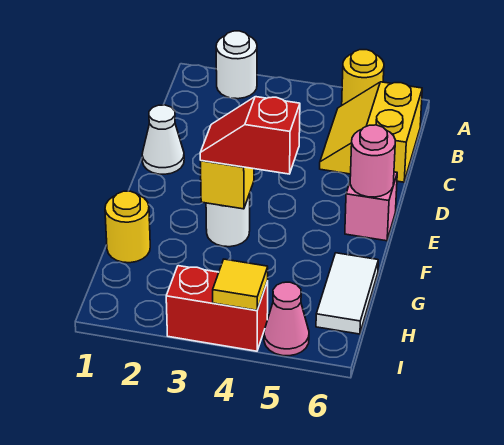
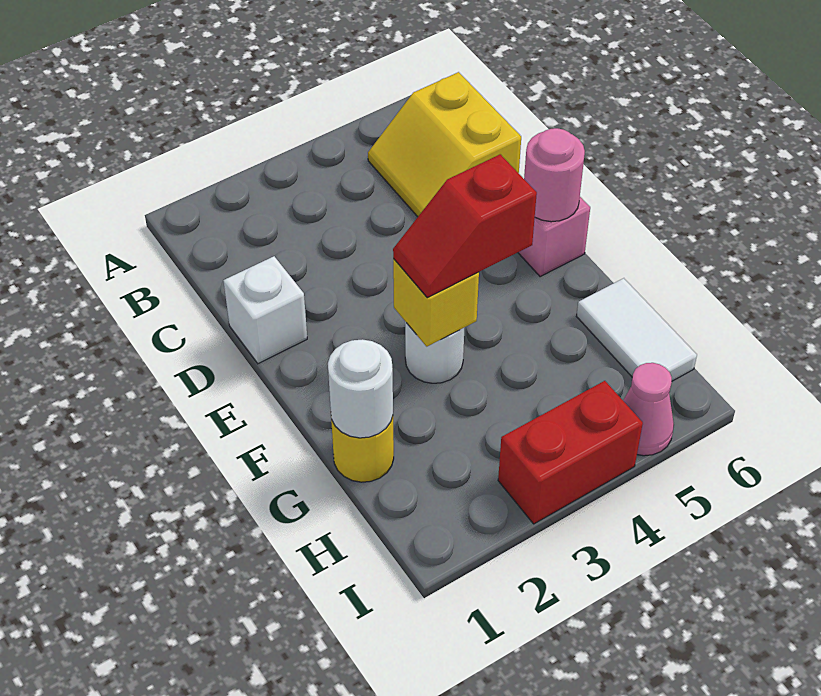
white 1x1 round brick [216,31,257,99] -> white 1x1 round brick moved to [328,339,393,438]
yellow 1x1 round brick [342,50,384,105] -> none
white 1x1 cone [142,105,184,174] -> white 1x1 brick [223,256,307,364]
yellow 1x1 tile [213,259,268,310] -> none

